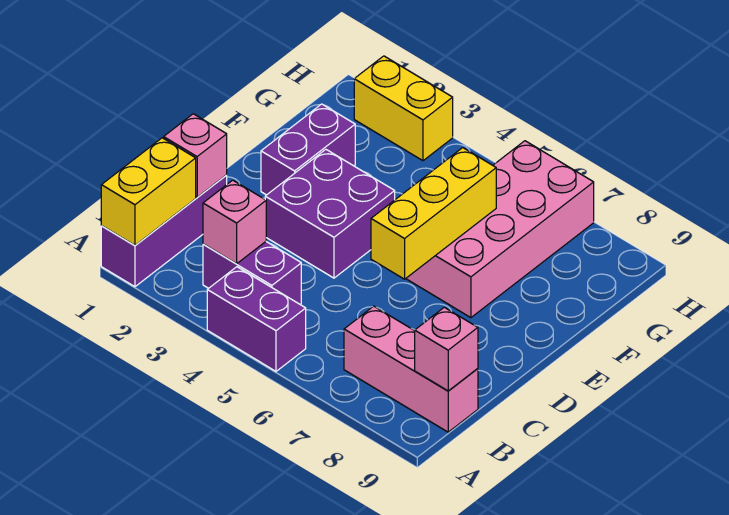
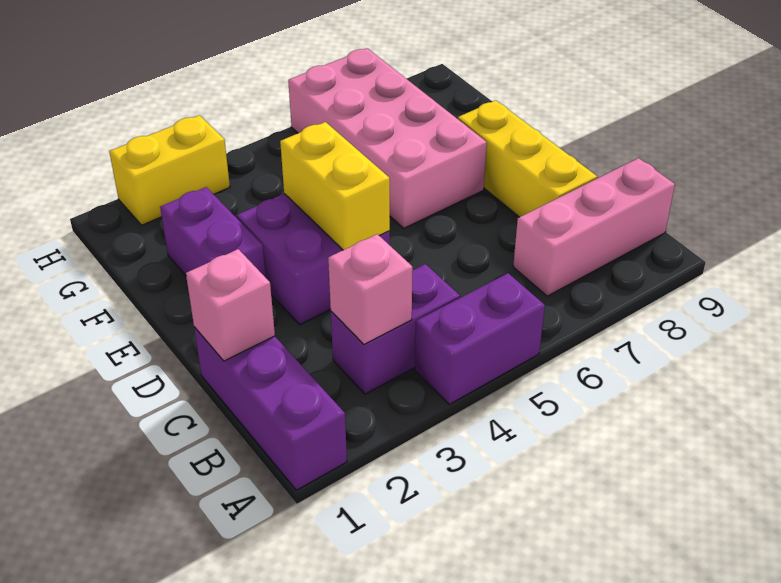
yellow 1x2 brick [101,138,196,245] -> yellow 1x2 brick moved to [280,122,390,250]
pink 1x1 brick [415,307,478,391] -> none
yellow 1x3 brick [371,148,496,279] -> yellow 1x3 brick moved to [458,100,597,217]

